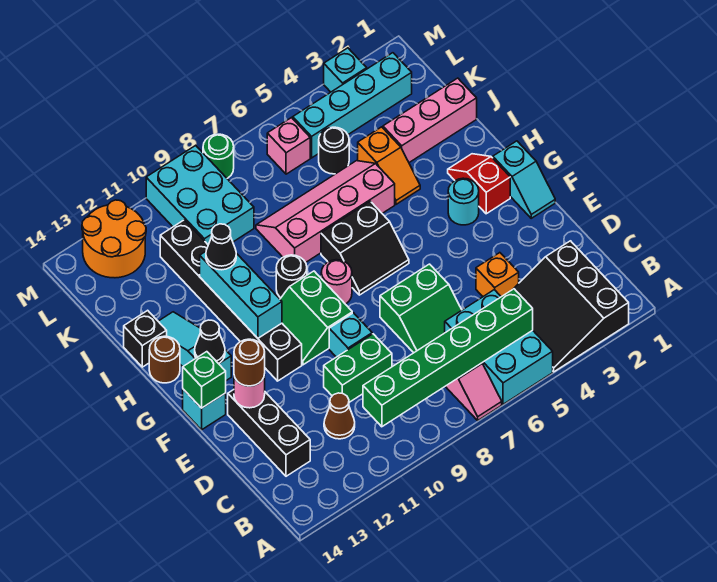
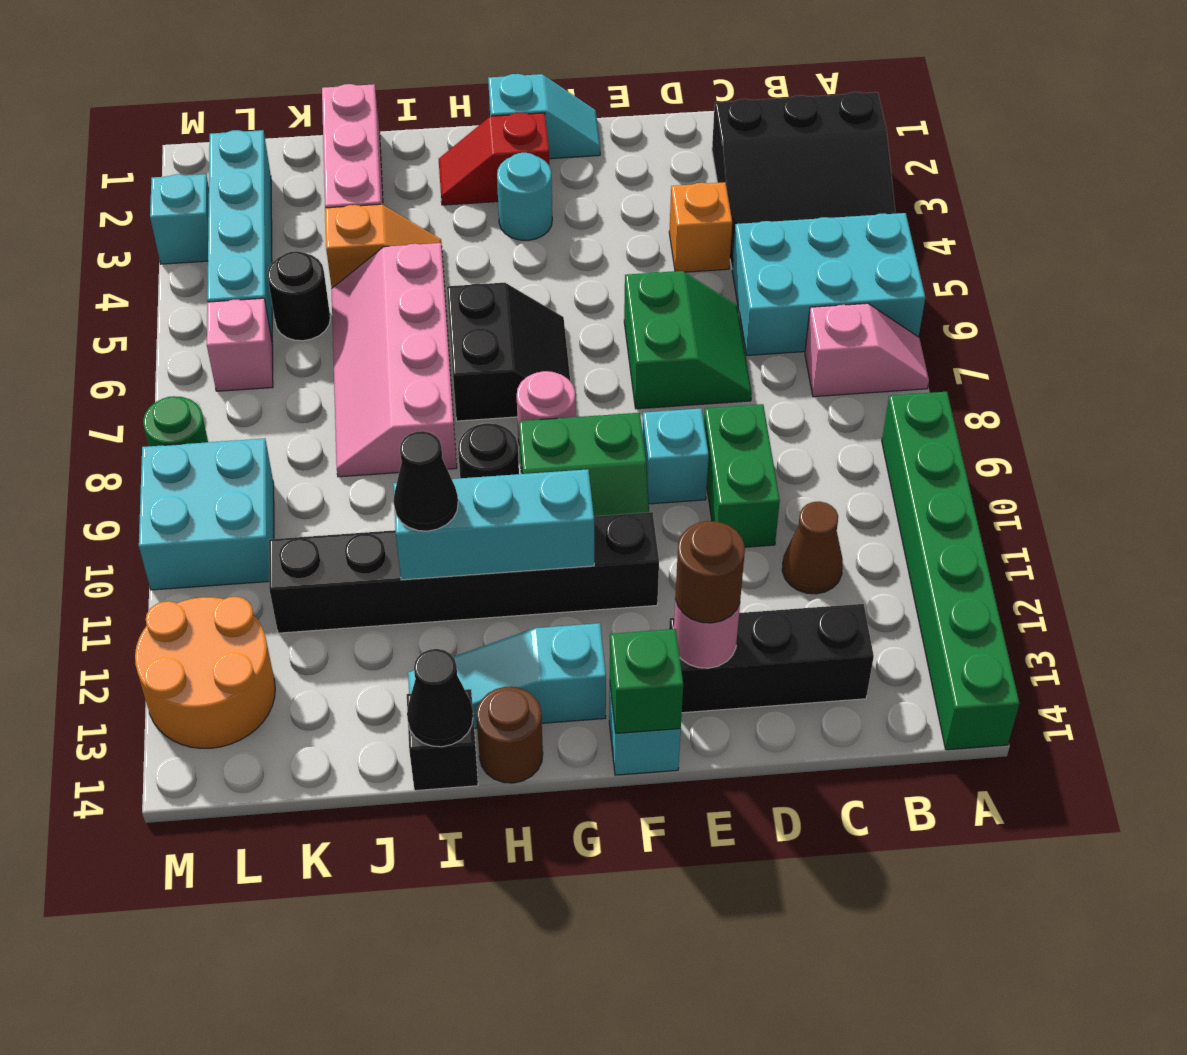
green 1x6 brick [363,289,533,427] -> green 1x6 brick moved to [882,392,1019,750]
black 1x1 cone [195,320,225,364] -> black 1x1 cone moved to [407,649,473,747]
cyan 2x3 brick [146,145,254,245] -> cyan 2x2 brick [139,438,274,590]

